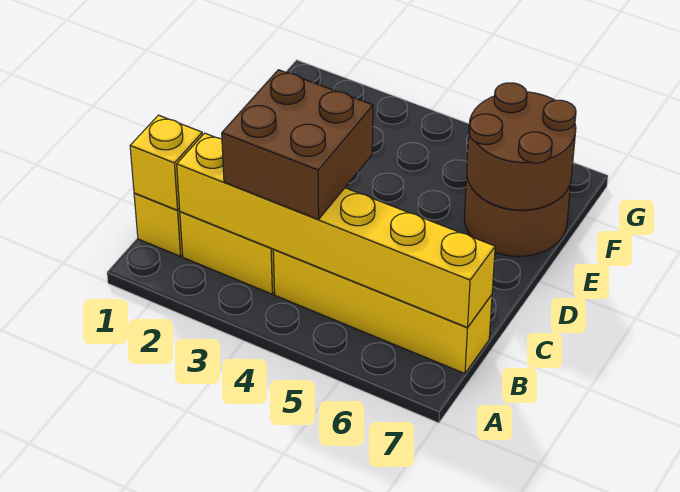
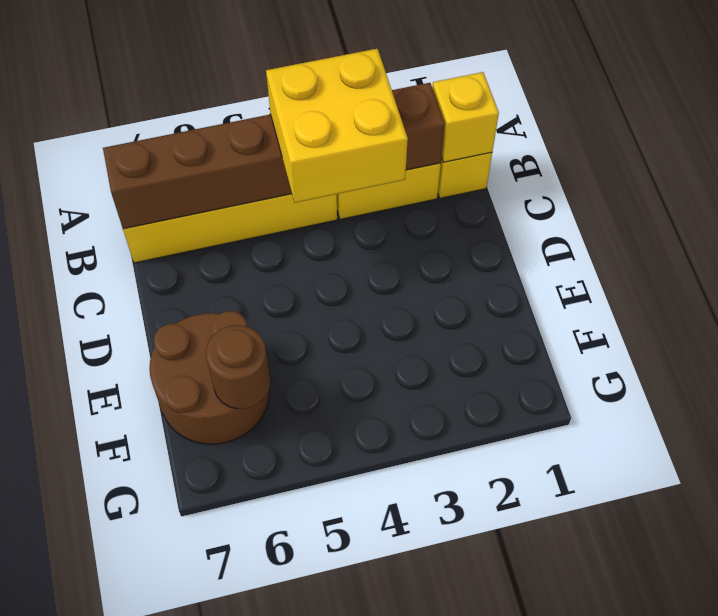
yellow 1x6 brick [177,133,495,328] -> brown 1x6 brick [103,83,445,229]
brown 2x2 brick [222,70,373,219] -> yellow 2x2 brick [266,49,408,203]
brown 2x2 round brick [467,83,576,210] -> brown 1x1 round brick [206,325,270,409]

